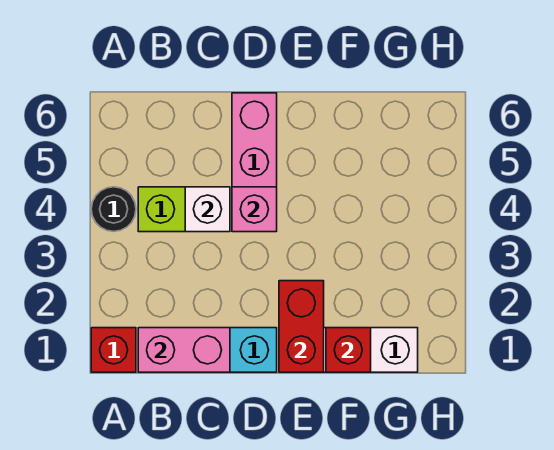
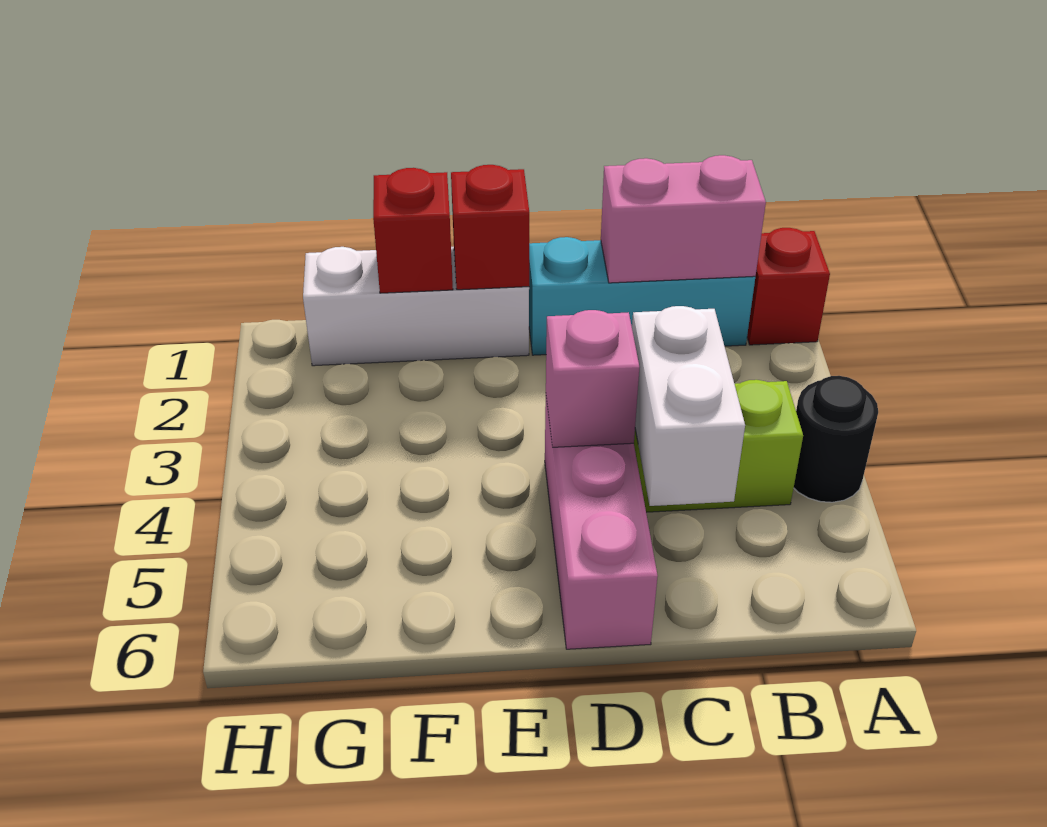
white 1x1 brick [185,187,230,232] -> white 1x2 brick [632,306,745,506]
red 1x2 brick [279,281,324,372] -> red 1x1 brick [451,165,529,290]

